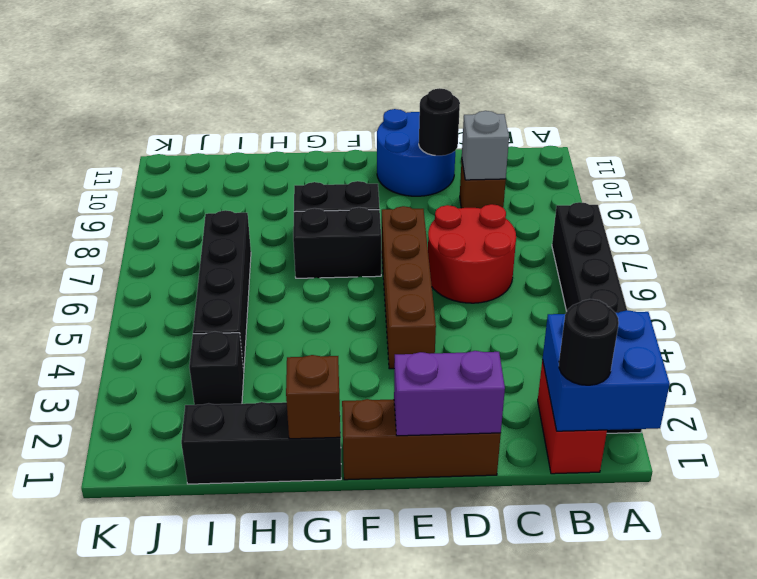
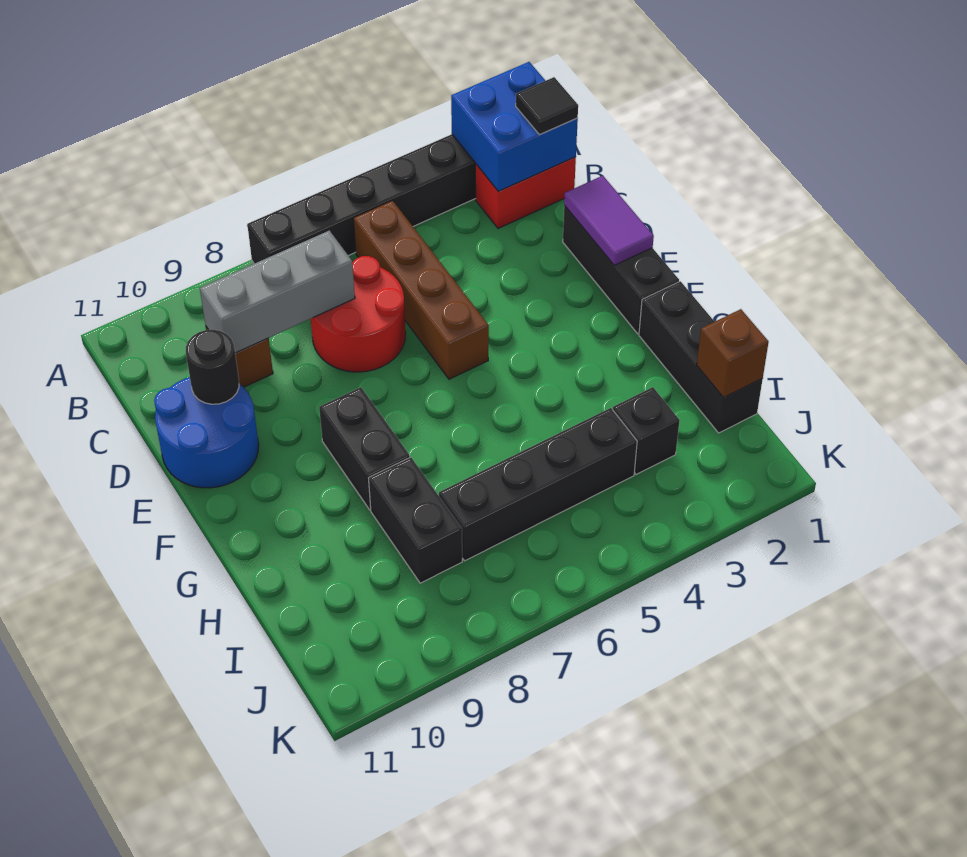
black 1x1 round brick [559,299,619,385] -> black 1x1 tile [516,77,578,135]
grey 1x1 brick [462,111,509,180] -> grey 1x3 brick [200,230,355,353]
brown 1x3 brick [342,399,501,480] -> black 1x3 brick [563,206,679,334]
purple 1x2 brick [394,351,505,436] -> purple 1x2 tile [564,176,654,265]
brown 1x4 brick [382,206,436,369] -> brown 1x4 brick turned to [353,200,489,379]
black 1x2 brick [293,207,381,278] -> black 1x2 brick moved to [369,457,462,583]
brown 1x1 brick [286,355,340,439] -> brown 1x1 brick moved to [697,309,768,398]

